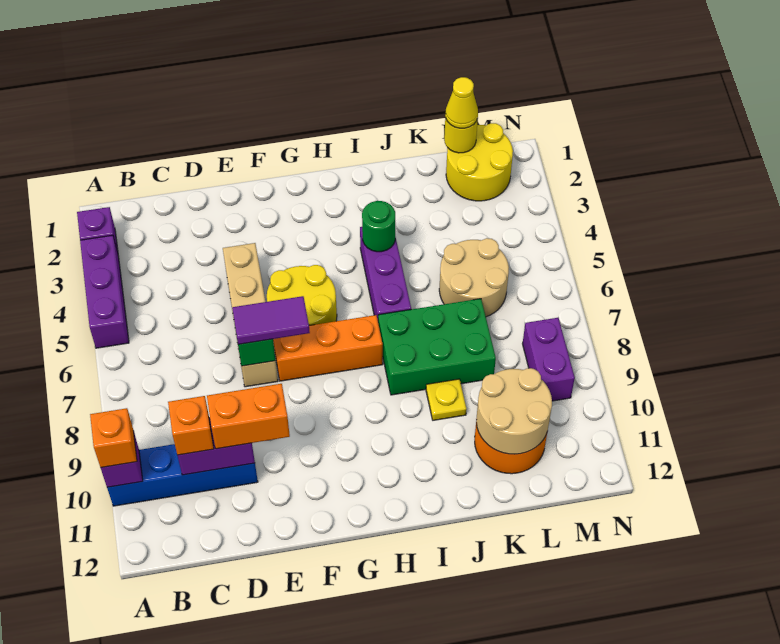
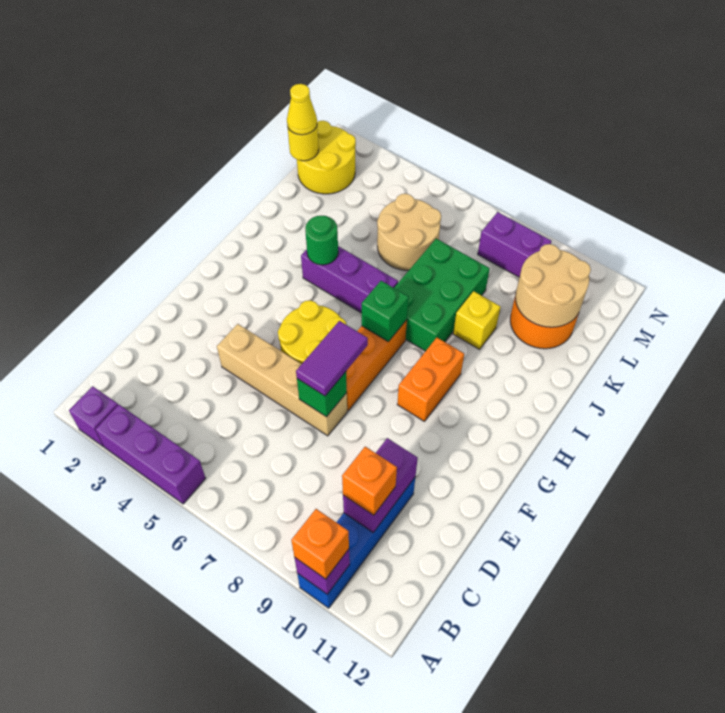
orange 1x2 brick [207,384,290,449] -> orange 1x2 brick moved to [397,338,464,421]
none -> green 1x1 brick [362,281,408,342]
yellow 1x1 plate [426,379,467,420] -> yellow 1x1 brick [453,291,501,349]

